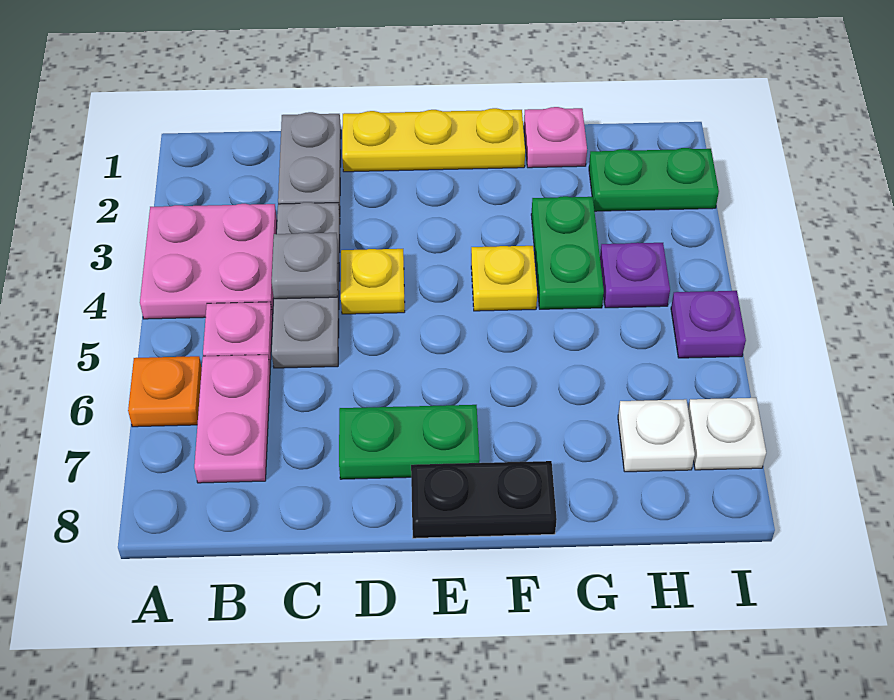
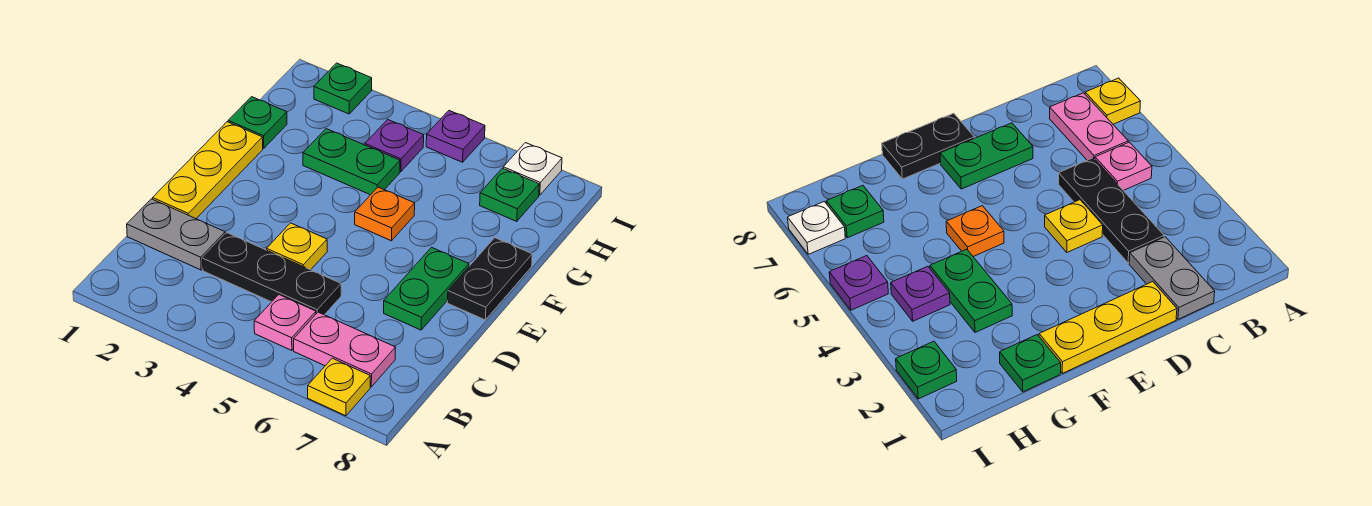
pink 2x2 plate [140,204,277,319] -> none
orange 1x1 plate [128,356,202,427] -> orange 1x1 plate moved to [355,187,415,241]
grey 1x3 plate [272,202,340,368] -> black 1x3 plate [203,233,341,315]
grey 1x1 plate [272,233,338,299] -> none
yellow 1x1 plate [471,246,537,311] -> yellow 1x1 plate moved to [308,358,370,416]
pink 1x1 plate [524,107,587,168] -> green 1x1 plate [228,97,287,148]
green 1x2 plate [589,148,719,211] -> green 1x1 plate [314,63,372,114]
white 1x1 plate [618,399,695,472] -> green 1x1 plate [480,168,539,221]

